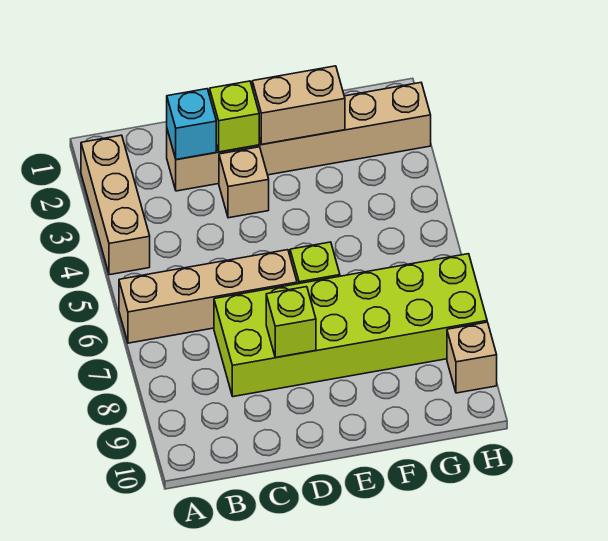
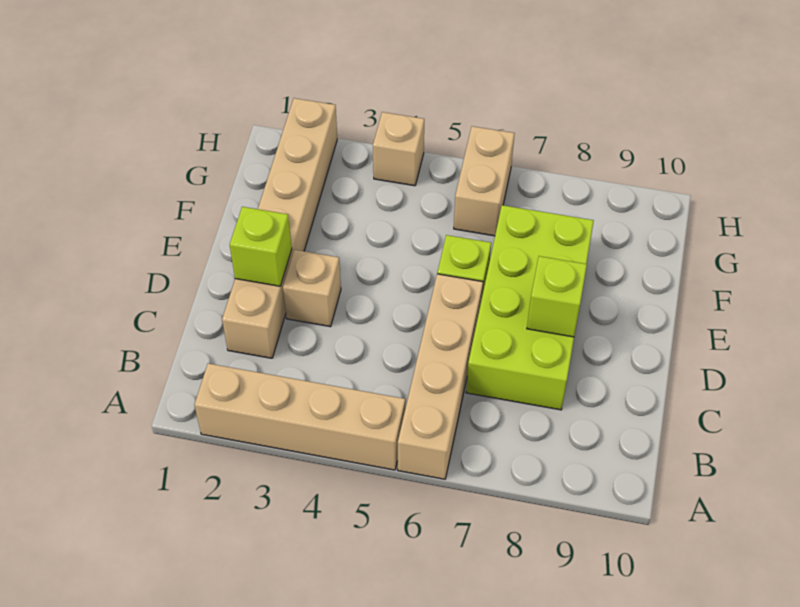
tan 1x3 brick [81,135,150,275] -> tan 1x4 brick [194,363,405,470]
cyan 1x1 brick [167,89,216,160] -> none
lime 2x6 brick [214,254,487,397] -> lime 2x4 brick [466,205,594,410]
tan 1x2 brick [252,66,345,144] -> tan 1x2 brick moved to [454,126,515,236]
tan 1x1 brick [447,322,497,393] -> tan 1x1 brick moved to [373,112,424,186]

